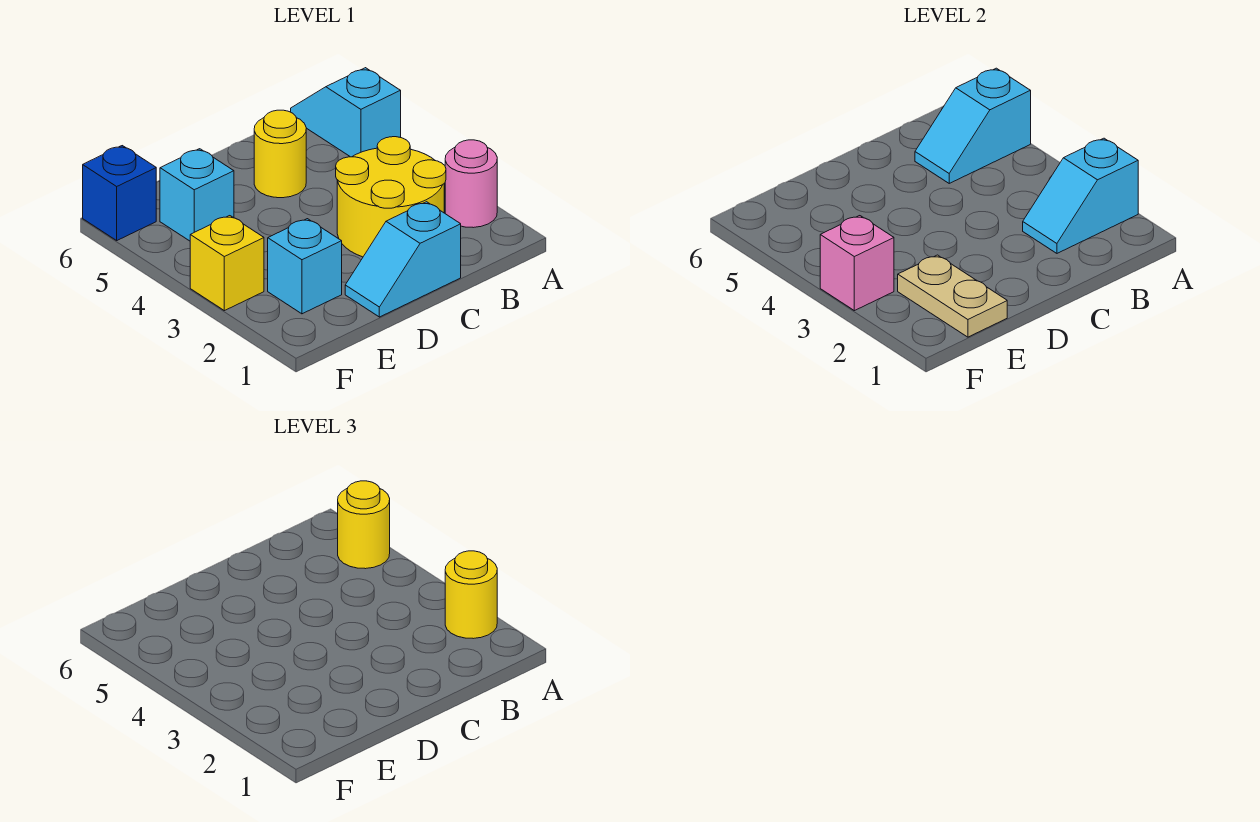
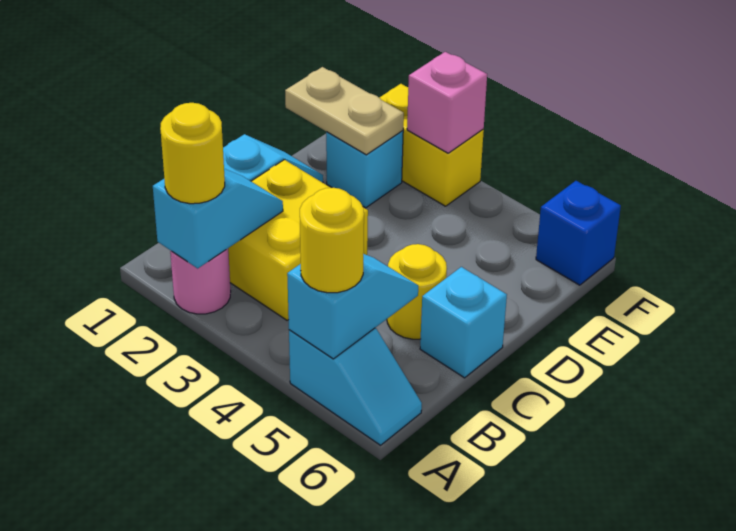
yellow 2x2 round brick [336,137,446,257] -> yellow 2x2 brick [228,160,368,320]
cyan 1x1 brick [160,149,234,241] -> cyan 1x1 brick moved to [420,267,507,378]
yellow 1x1 brick [190,216,264,311] -> yellow 1x2 brick [379,84,484,206]

